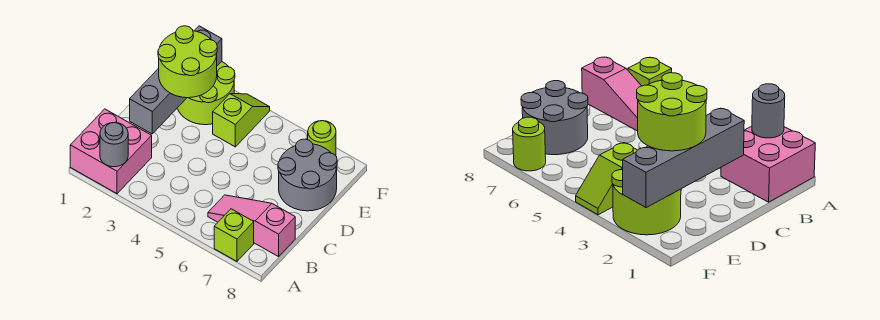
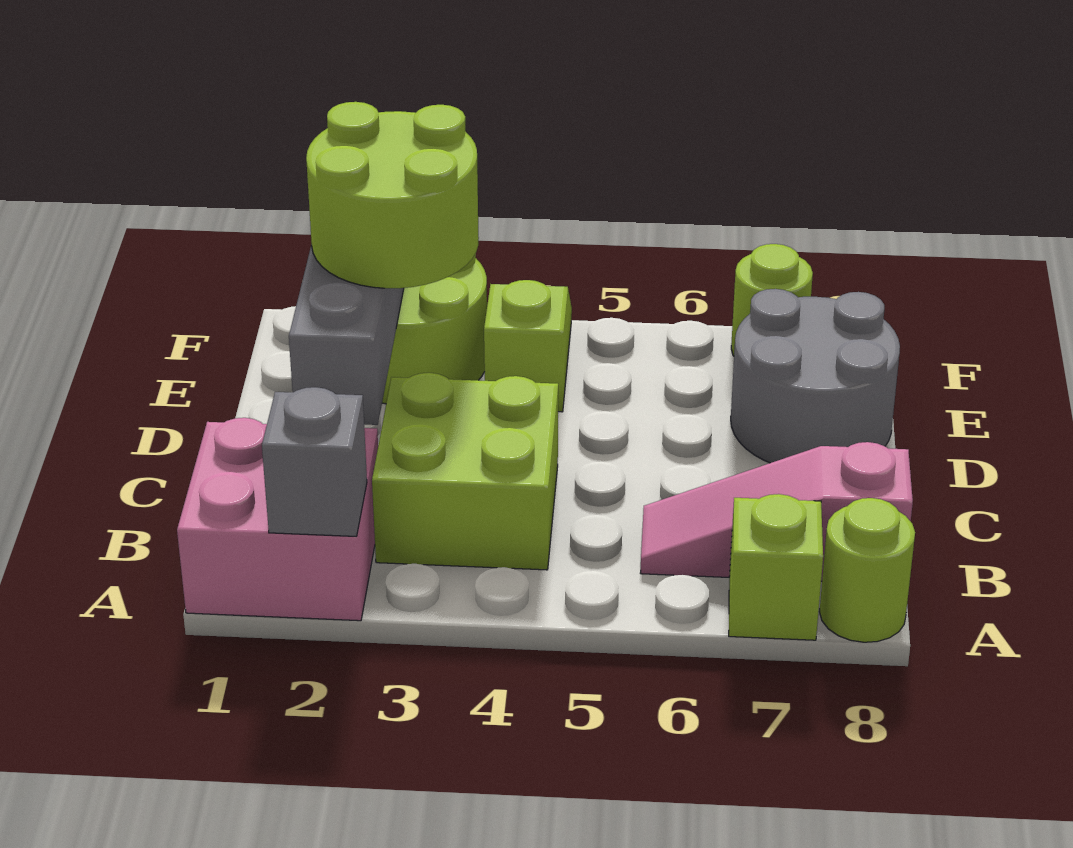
grey 1x1 round brick [100,123,128,167] -> grey 1x1 brick [262,387,367,537]
none -> lime 1x1 round brick [819,498,915,642]
none -> lime 2x2 brick [372,373,558,570]

